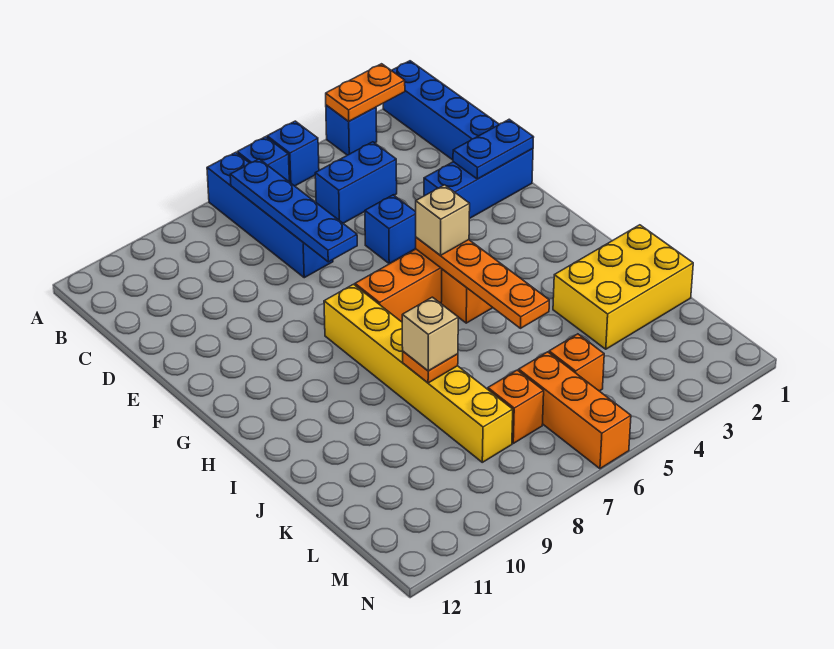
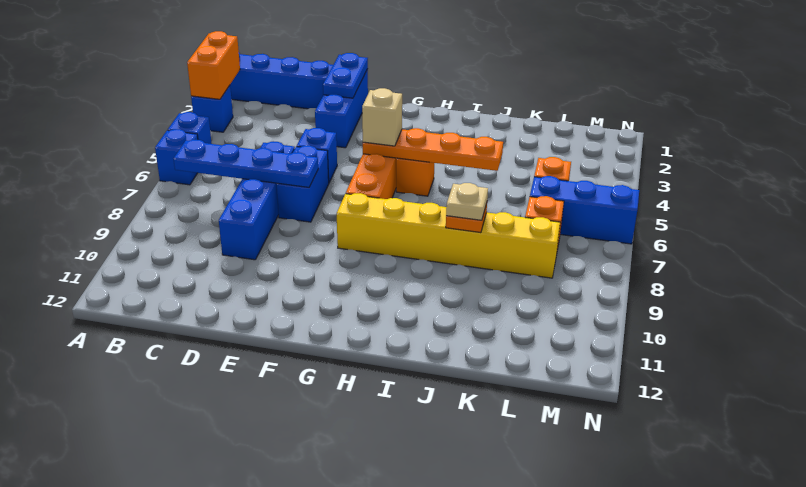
orange 1x2 plate [326,64,405,121] -> orange 1x2 brick [187,31,240,99]
blue 1x4 brick [207,152,333,278] -> blue 1x4 brick turned to [219,141,295,260]
blue 1x2 brick [315,142,397,223] -> blue 1x2 brick moved to [276,146,329,222]
yellow 2x3 brick [553,225,693,349] -> none
tan 1x1 brick [402,297,458,371] -> tan 1x1 plate [446,183,488,220]
orange 1x3 brick [519,352,631,469] -> blue 1x3 brick [530,176,639,244]

